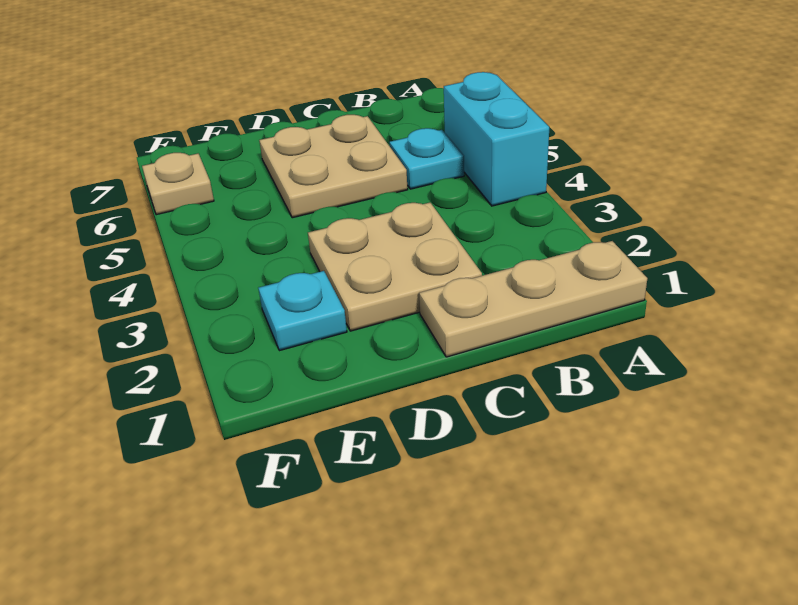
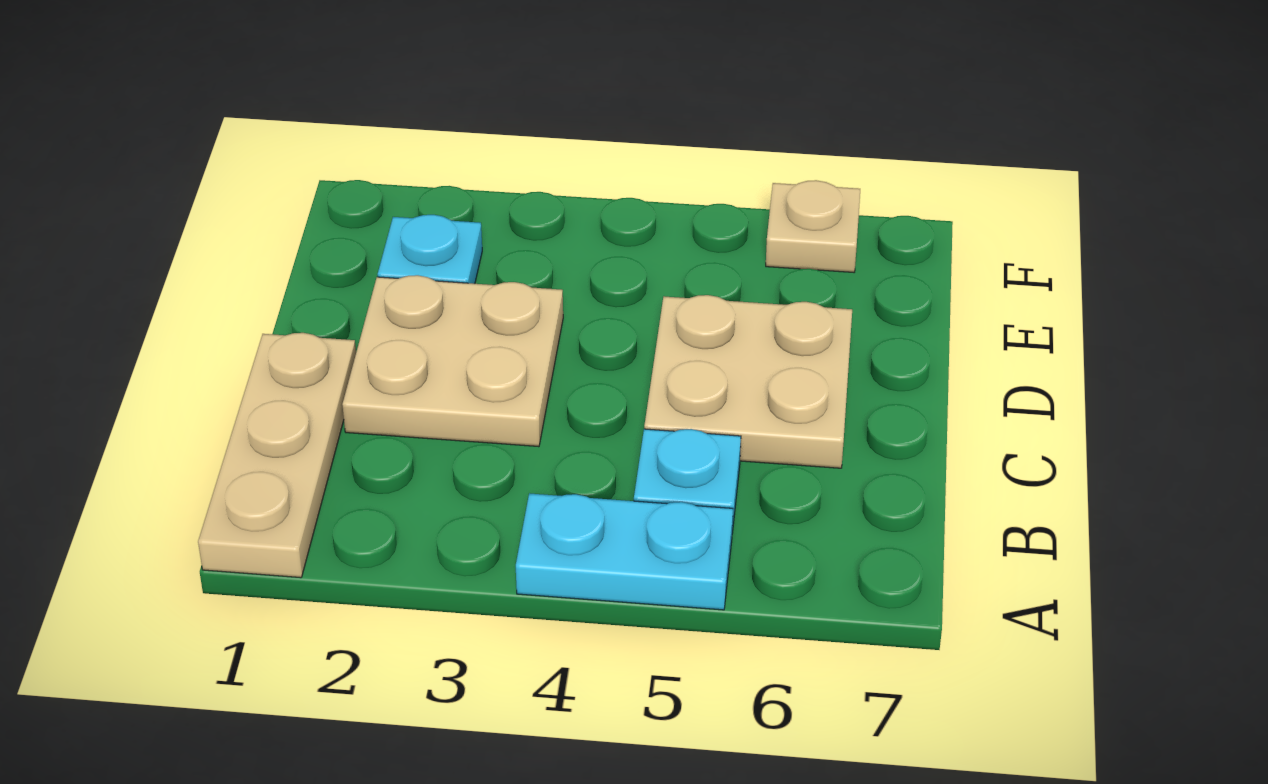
cyan 1x2 brick [444,72,549,206] -> cyan 1x2 plate [516,493,733,610]

